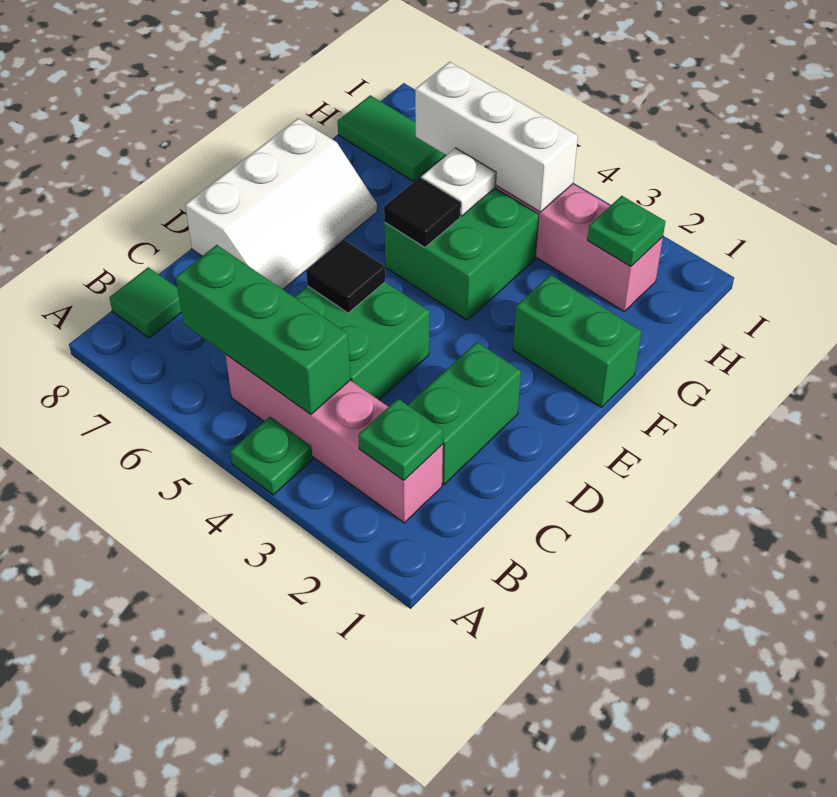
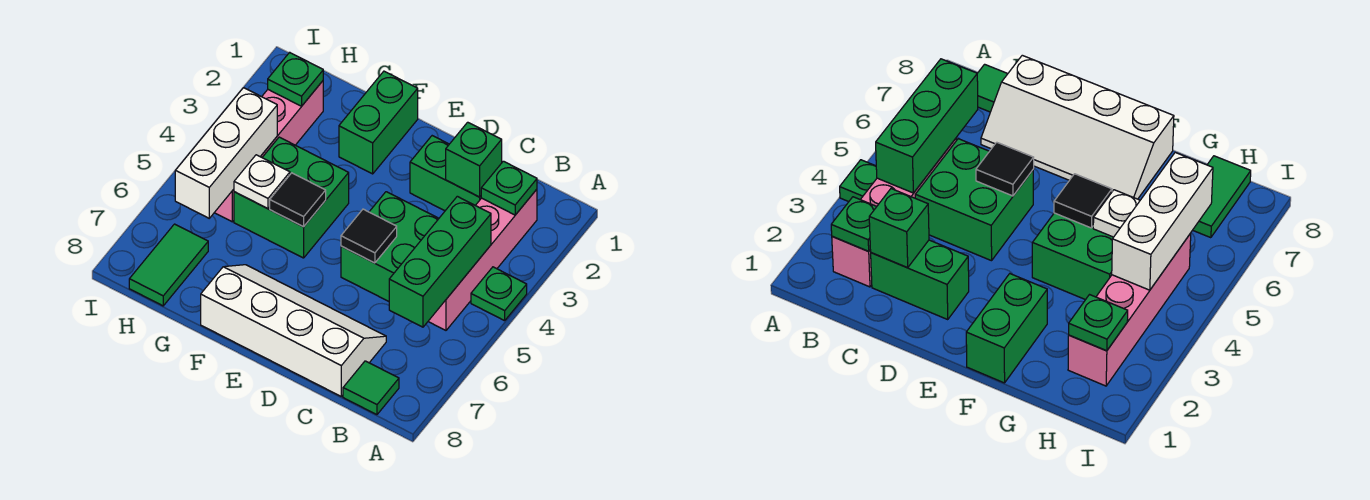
none -> green 1x1 brick [446,122,502,197]
white 2x3 slope [185,118,377,289] -> white 2x4 slope [201,265,386,396]

